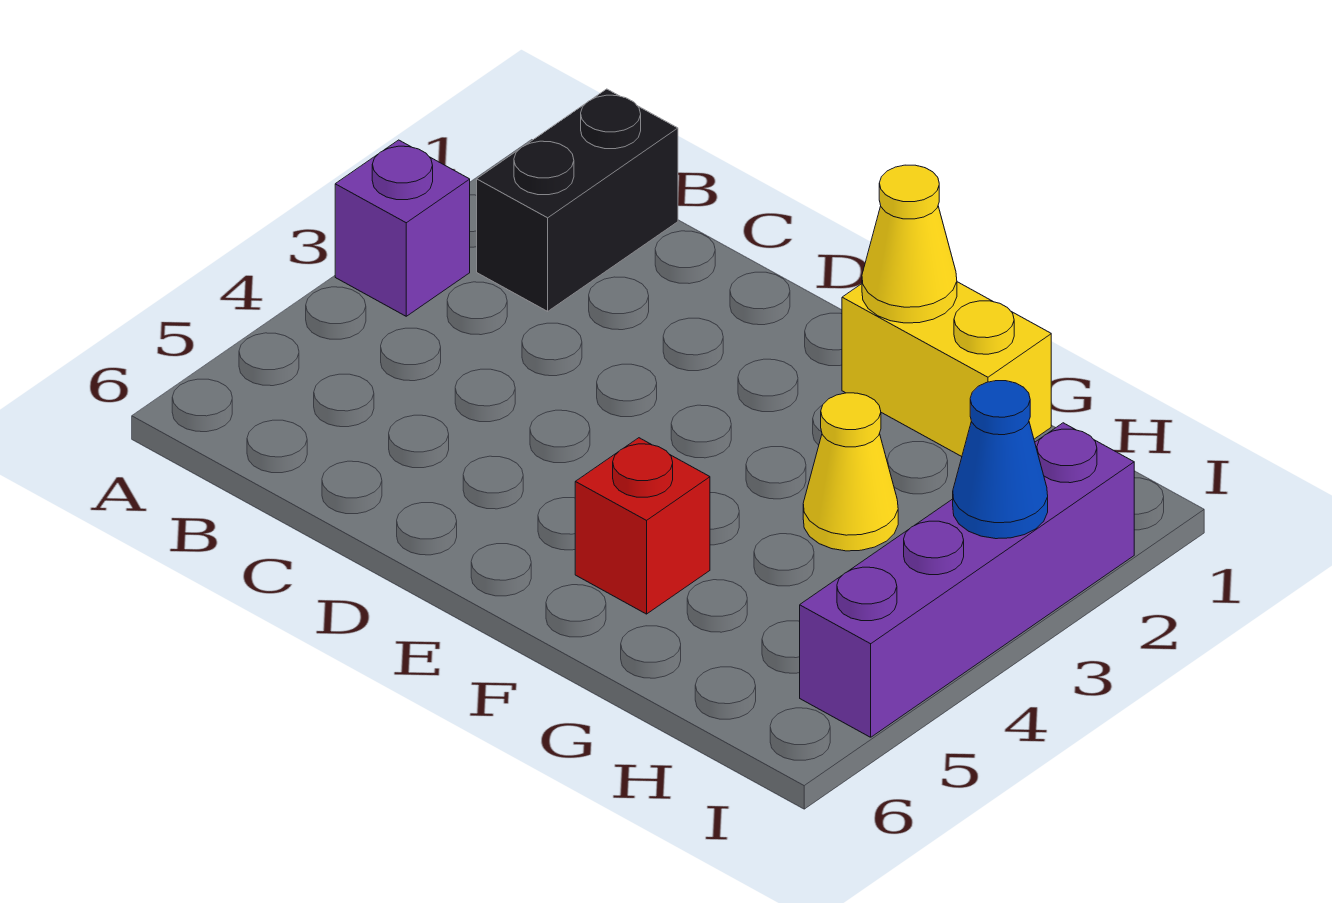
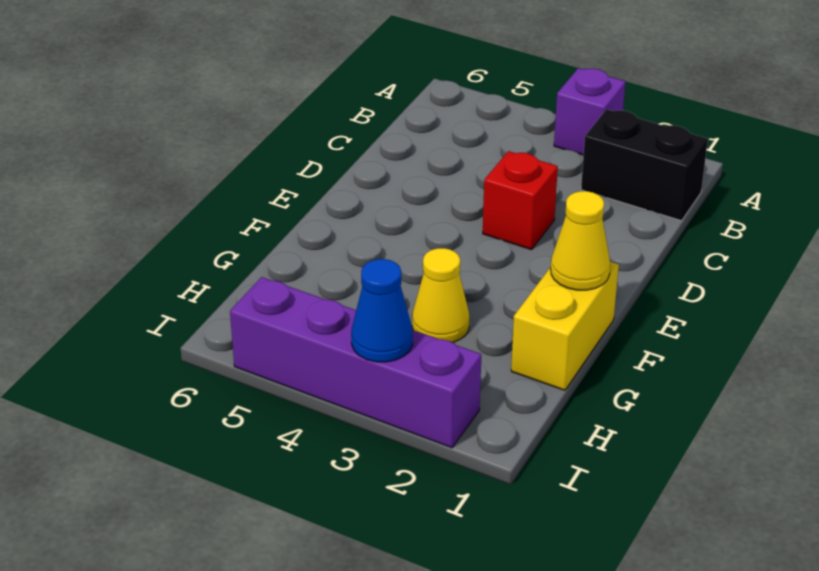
red 1x1 brick [575,438,710,614] -> red 1x1 brick moved to [483,151,558,250]

